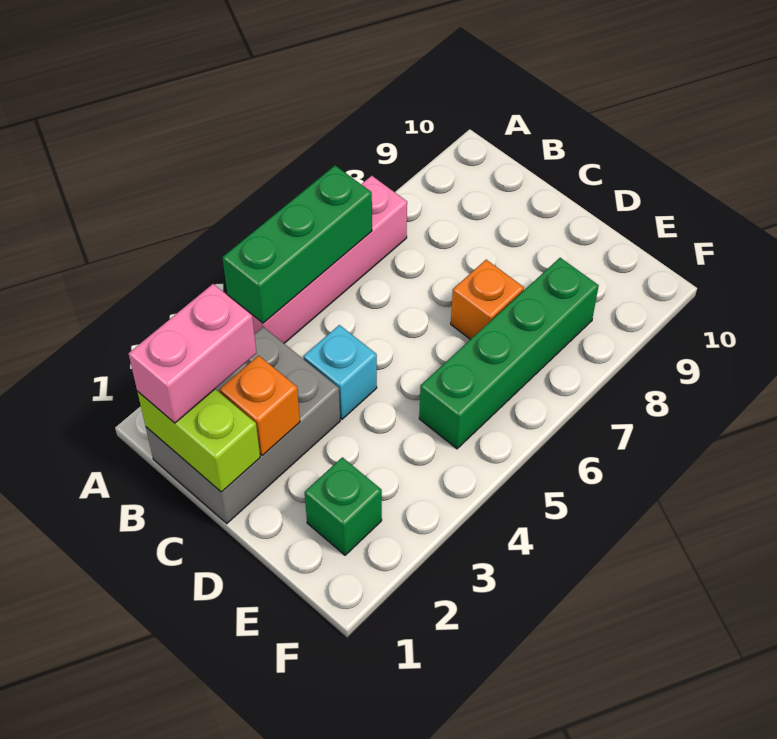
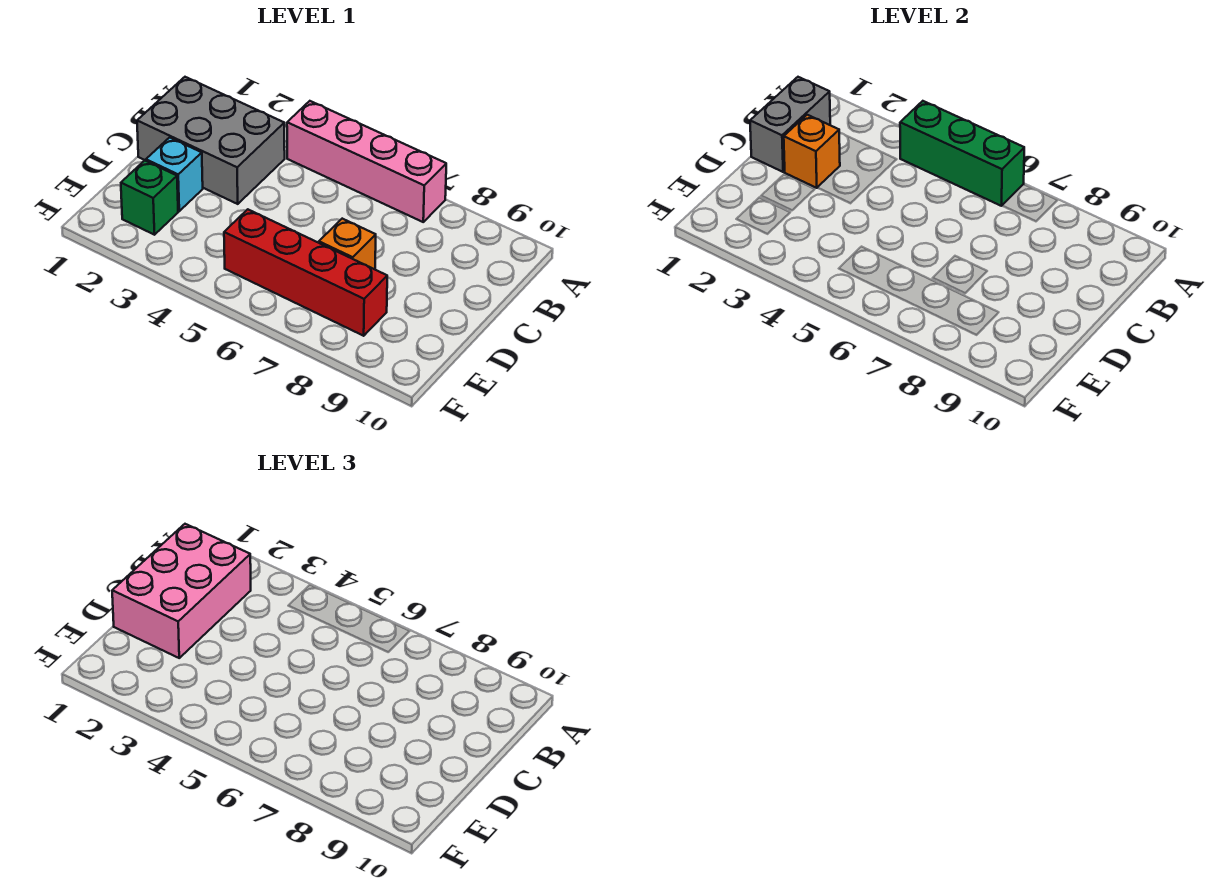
lime 1x2 brick [137,389,260,492] -> grey 1x2 brick [750,77,830,172]
pink 1x2 brick [129,284,257,423] -> pink 2x3 brick [112,524,251,658]
cyan 1x1 brick [303,325,377,419] -> cyan 1x1 brick moved to [146,137,203,211]
green 1x4 brick [419,258,599,449] -> red 1x4 brick [224,209,387,336]

